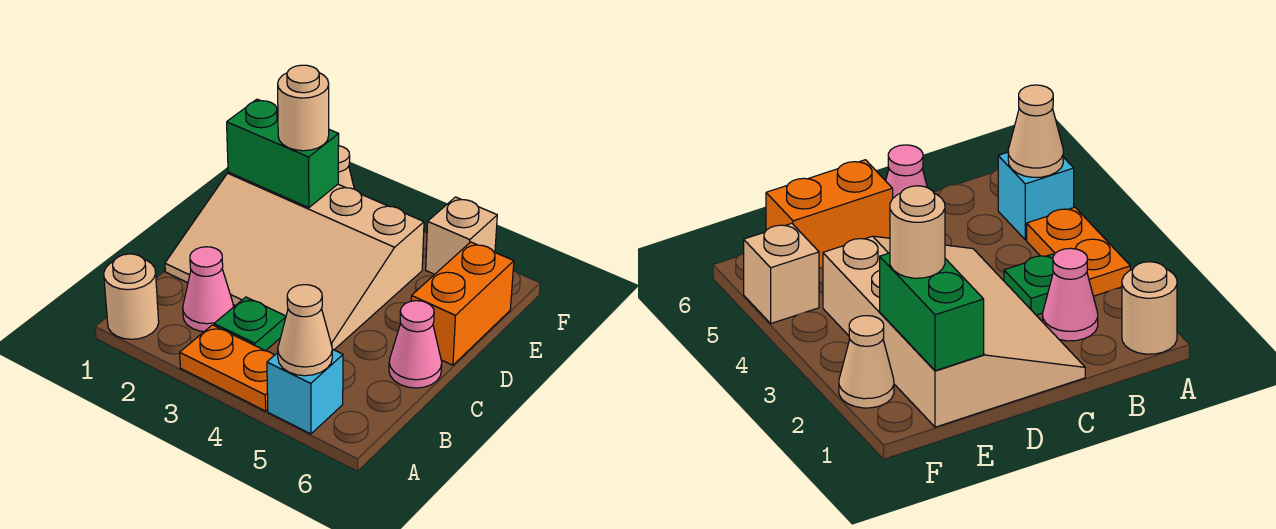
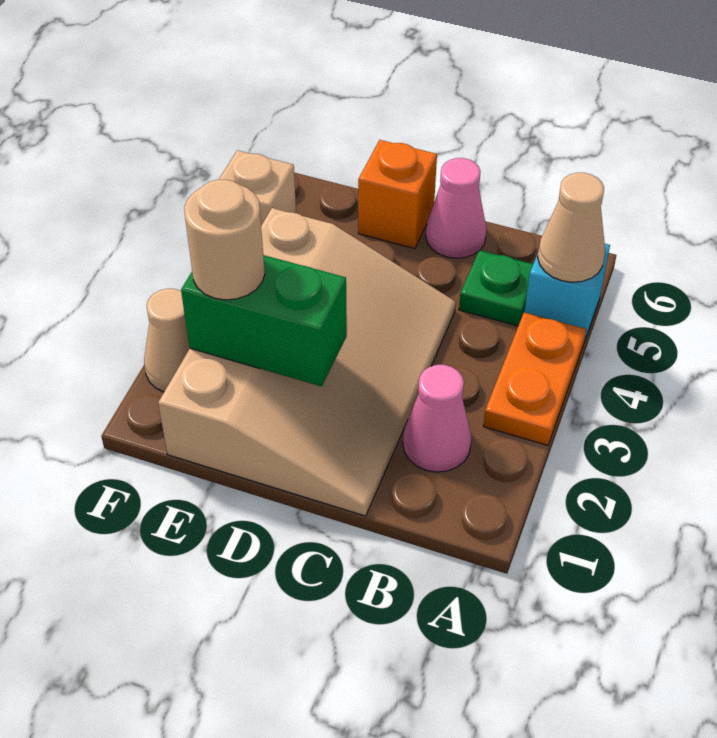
tan 1x1 round brick [104,254,159,339] -> none
green 1x1 plate [214,297,286,351] -> green 1x1 plate moved to [459,250,533,326]
orange 1x2 brick [411,242,514,365] -> orange 1x1 brick [358,140,437,249]
green 1x2 brick [227,99,339,208] -> green 1x2 brick turned to [181,255,347,386]

